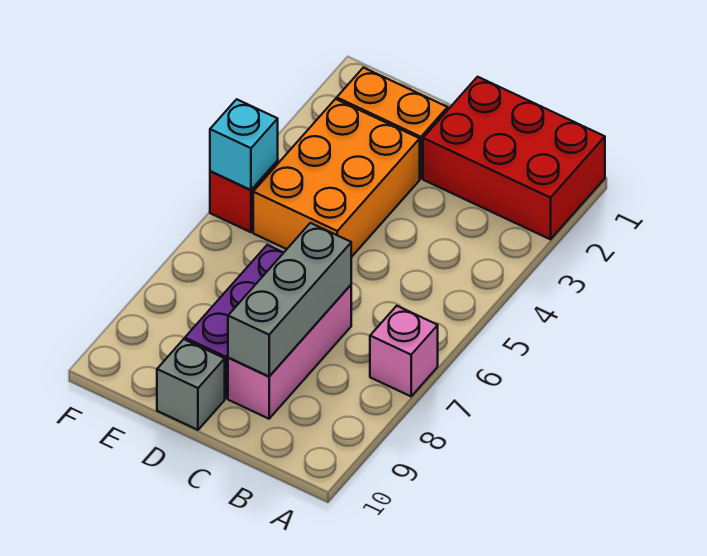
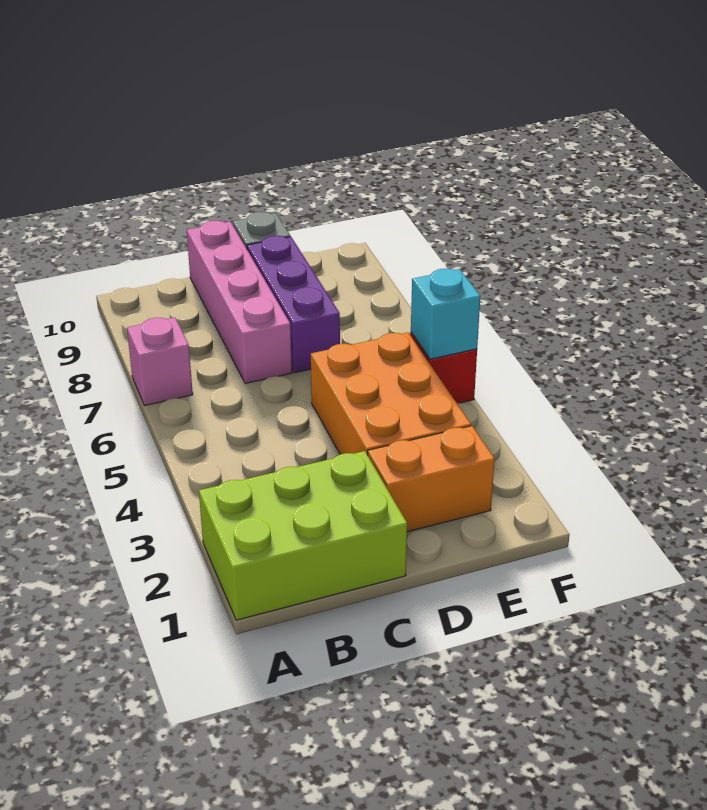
red 2x3 brick [423,77,605,239] -> lime 2x3 brick [199,451,407,620]
pink 1x3 brick [228,285,351,419] -> pink 1x4 brick [187,221,292,383]
grey 1x3 brick [228,223,351,377] -> none

